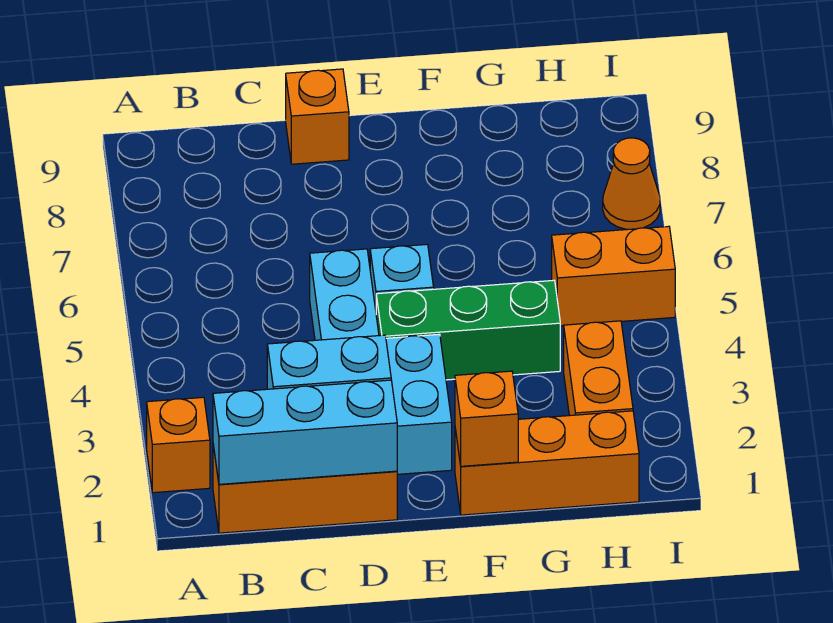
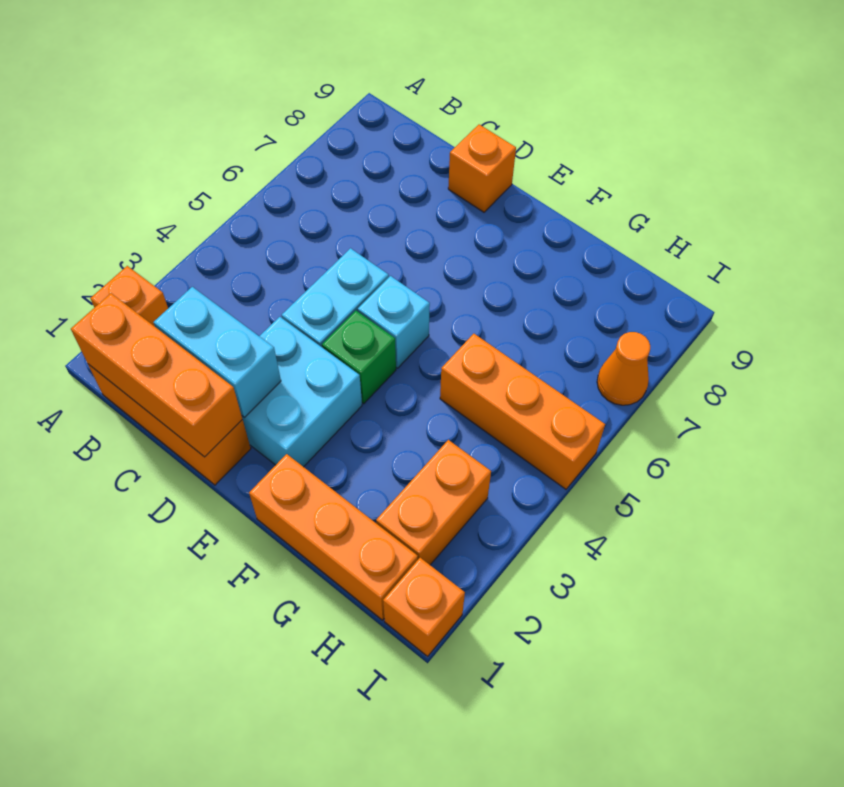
cyan 1x3 brick [213,380,397,484] -> orange 1x3 brick [71,293,242,457]
green 1x3 brick [376,280,560,380] -> green 1x1 brick [322,311,396,404]
orange 1x1 brick [455,371,518,466] -> orange 1x1 brick moved to [383,558,465,656]
orange 1x2 brick [552,226,675,326] -> orange 1x3 brick [440,334,605,489]

